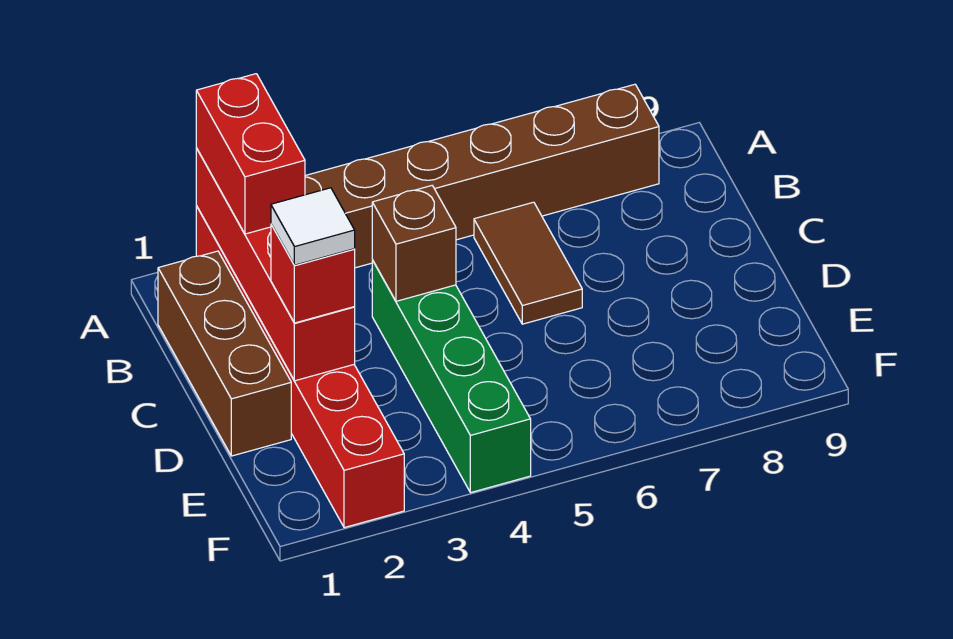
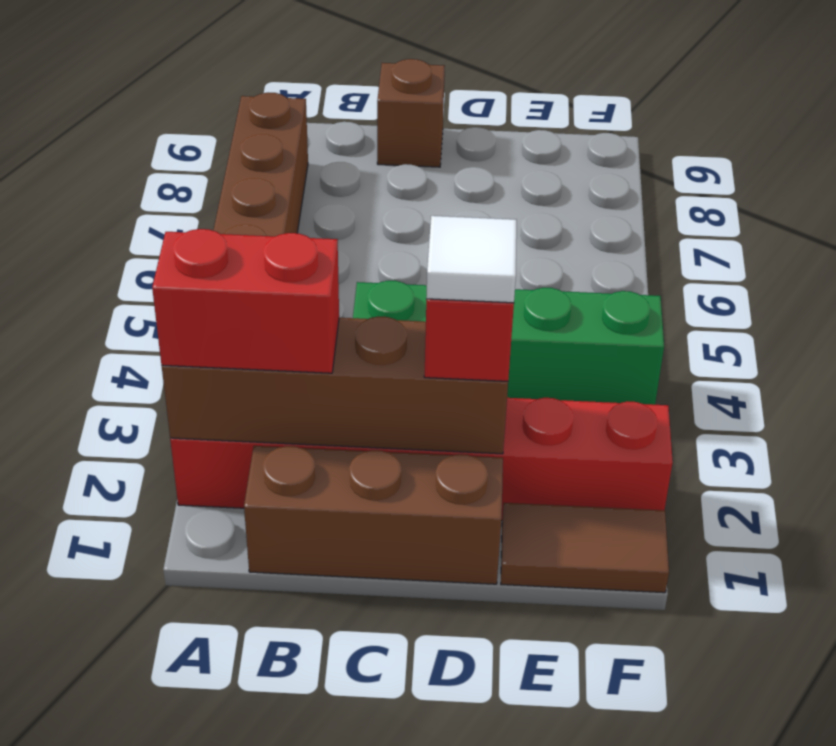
red 1x4 brick [196,148,355,381] -> brown 1x4 brick [162,317,508,454]
brown 1x2 tile [474,202,582,324] -> brown 1x2 tile moved to [501,503,669,593]
brown 1x1 brick [372,186,456,301] -> brown 1x1 brick moved to [377,59,445,167]

